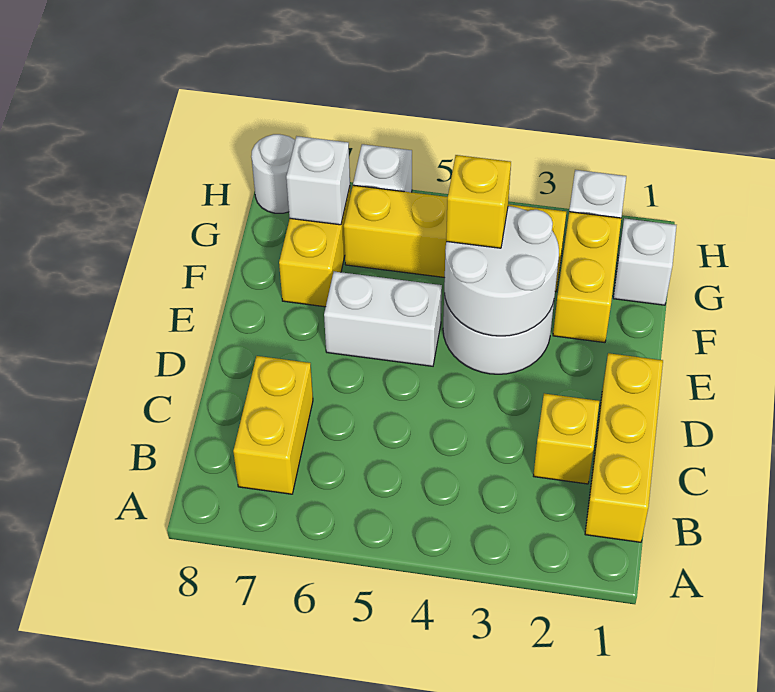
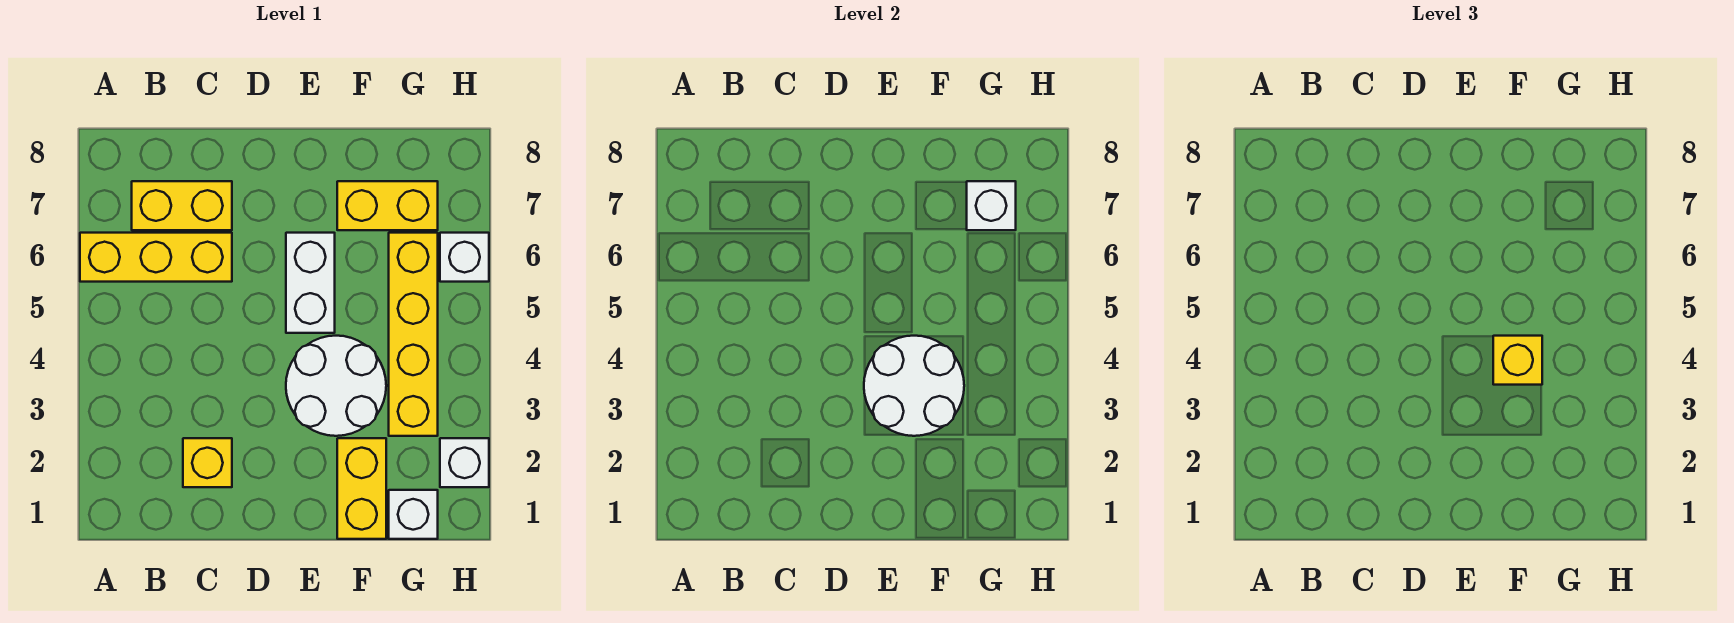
yellow 1x3 brick [585,353,663,542] -> yellow 1x3 brick moved to [80,233,232,282]
yellow 1x2 brick [553,212,621,343] -> yellow 1x2 brick turned to [337,438,386,539]
white 1x1 round brick [251,134,295,213] -> none

